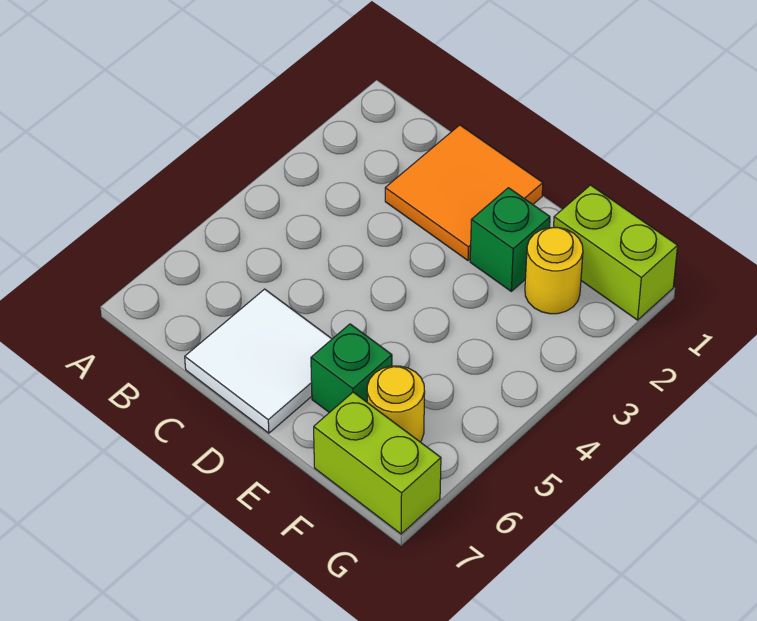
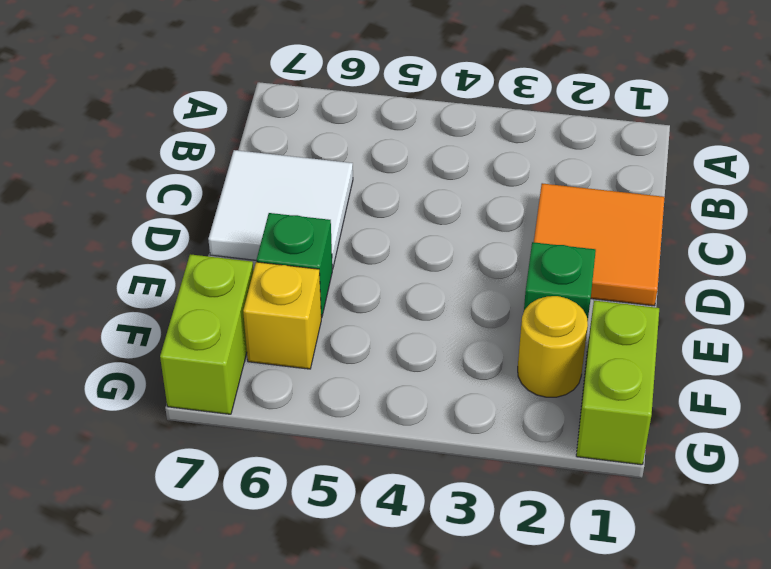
yellow 1x1 round brick [367,366,425,442] -> yellow 1x1 brick [243,262,321,369]

